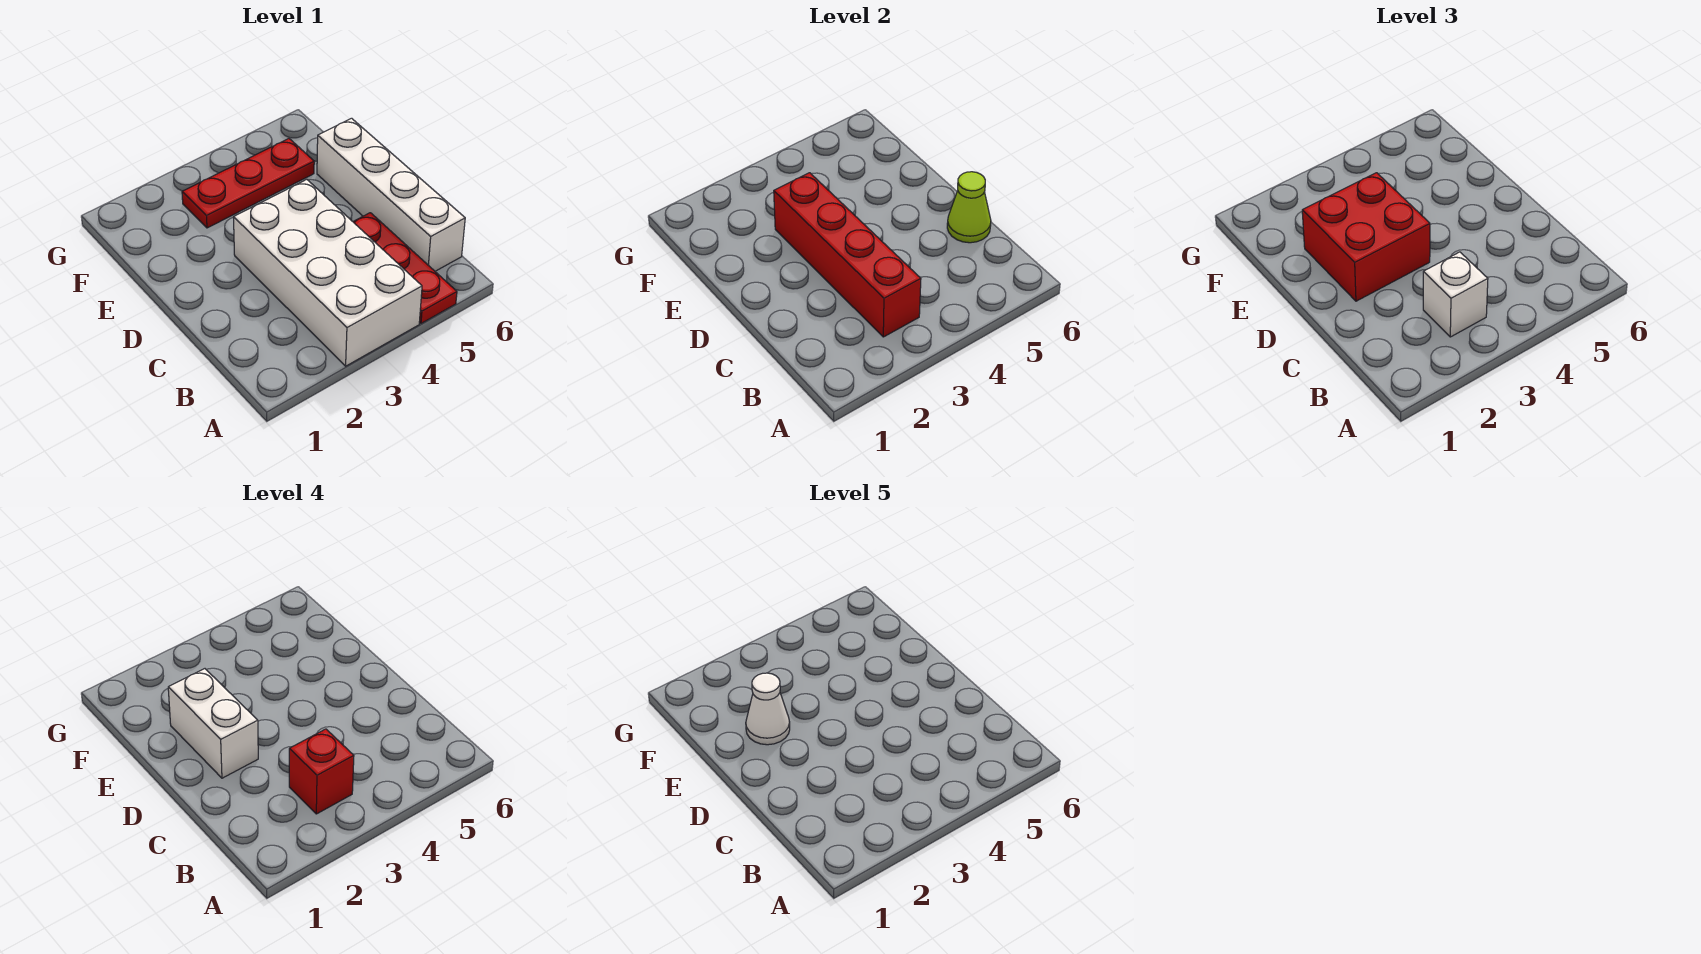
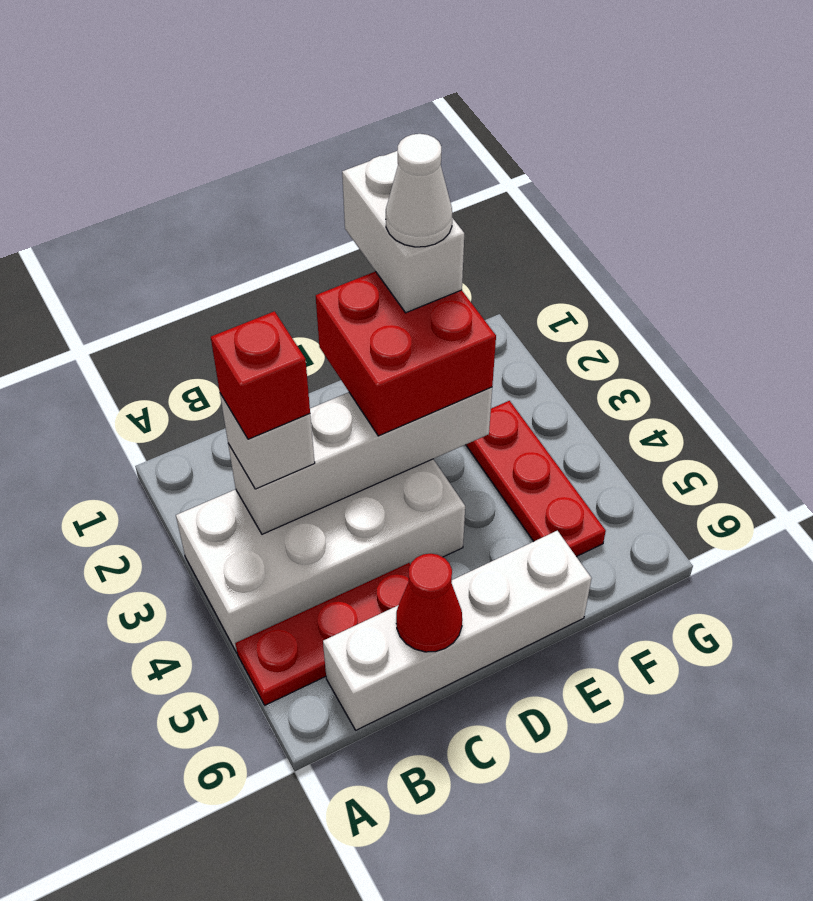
red 1x4 brick [774,173,921,337] -> white 1x4 brick [228,387,492,534]
lime 1x1 cone [947,172,991,243] -> red 1x1 cone [396,554,462,652]
white 1x2 brick [168,669,258,778] -> white 1x2 brick turned to [342,151,464,313]

